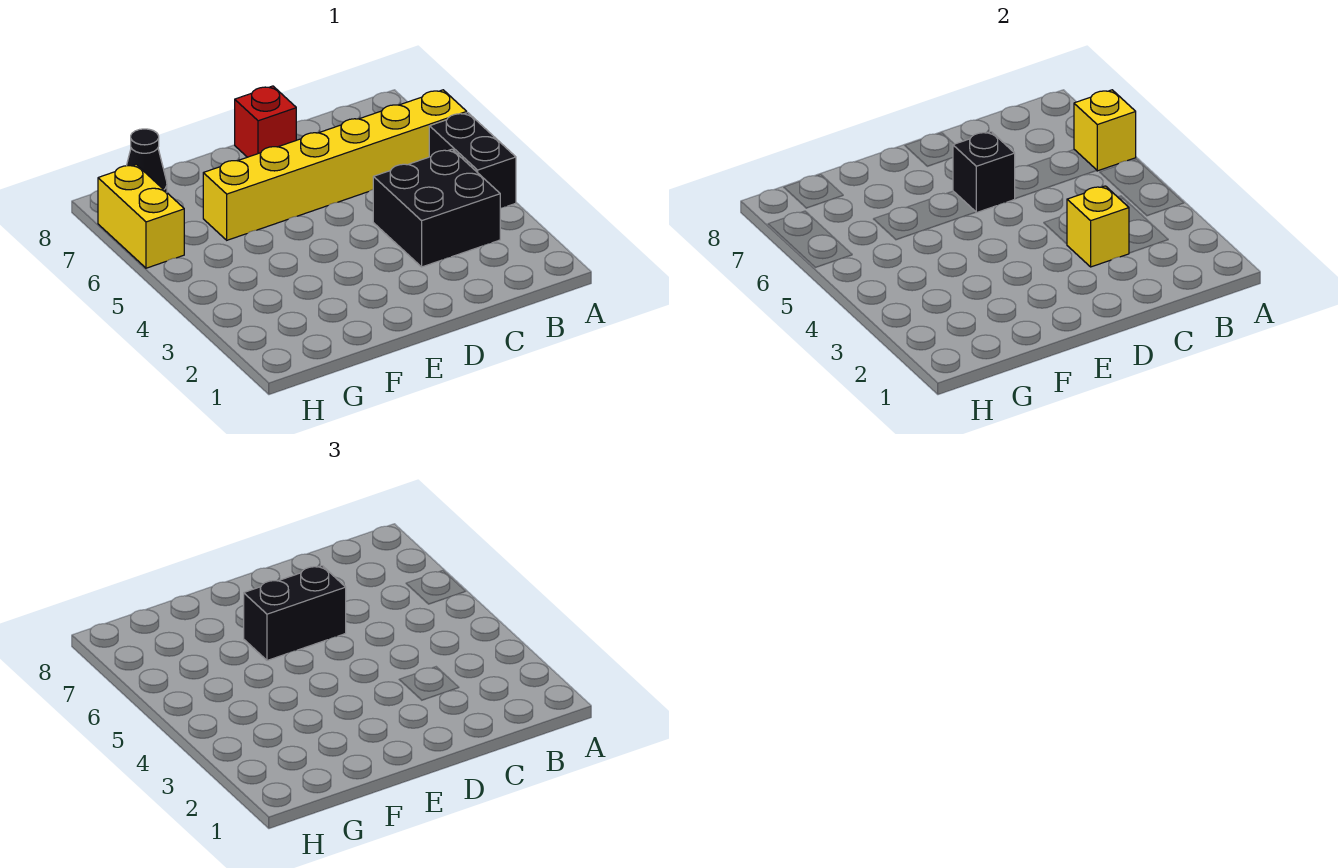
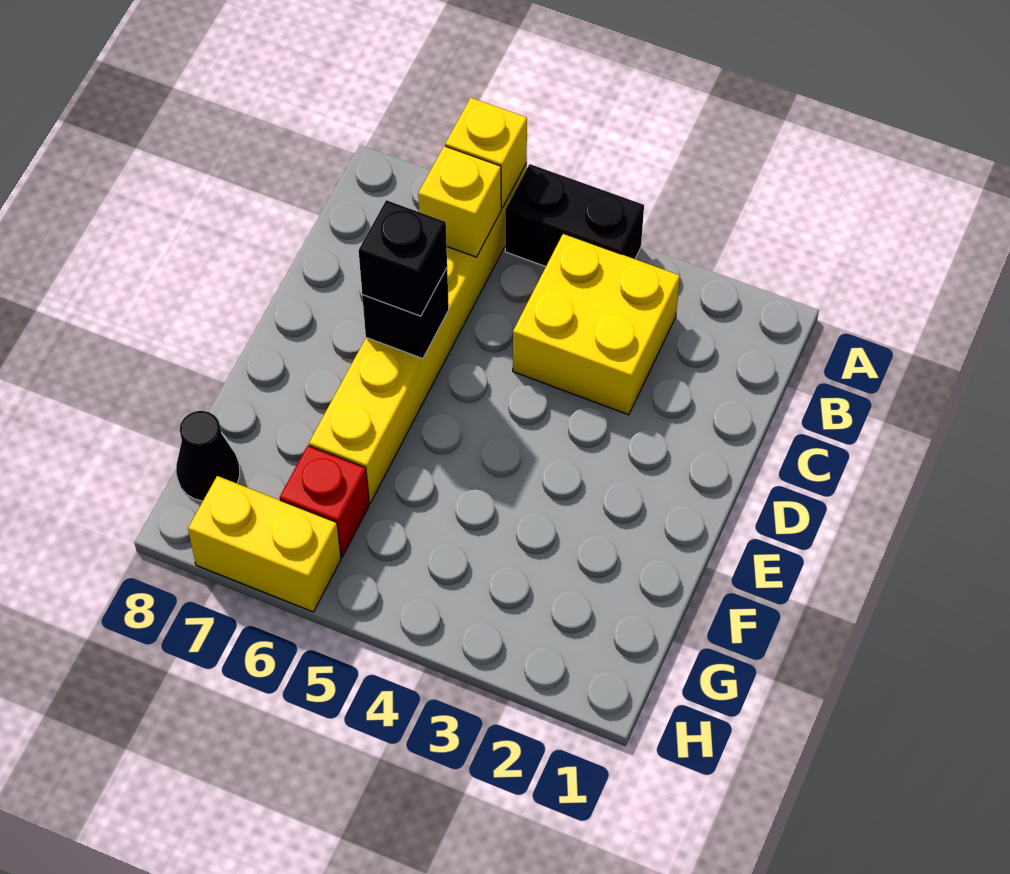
black 2x2 brick [373,149,500,267] -> yellow 2x2 brick [513,233,680,415]
yellow 1x1 brick [1067,186,1129,267] -> yellow 1x1 brick moved to [418,146,501,257]
black 1x2 brick [244,566,346,660] -> black 1x1 brick [359,200,447,316]
red 1x1 brick [235,86,296,157] -> red 1x1 brick moved to [280,446,369,557]

